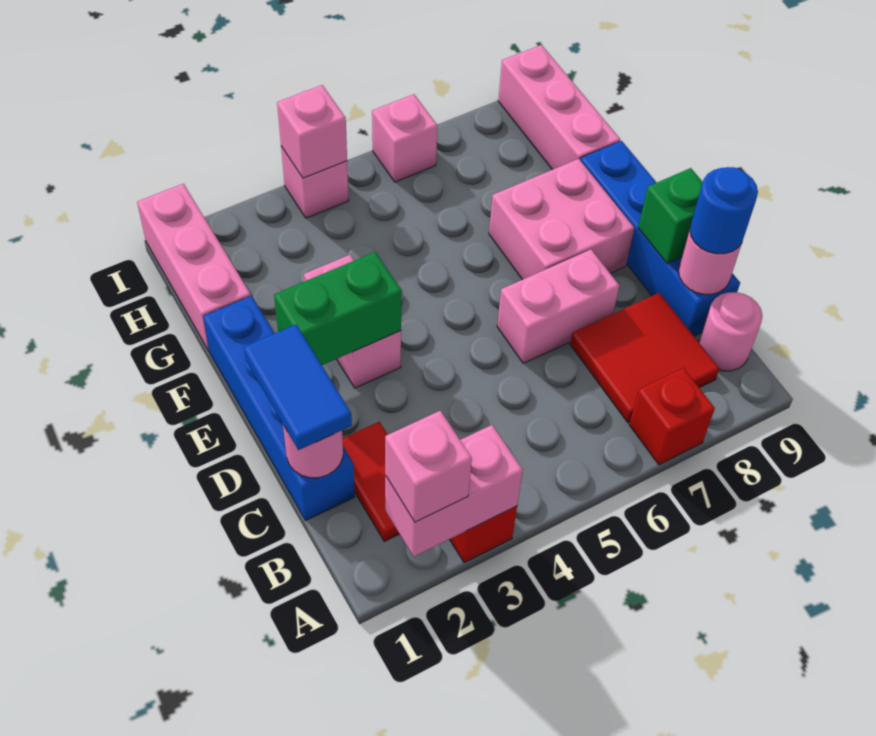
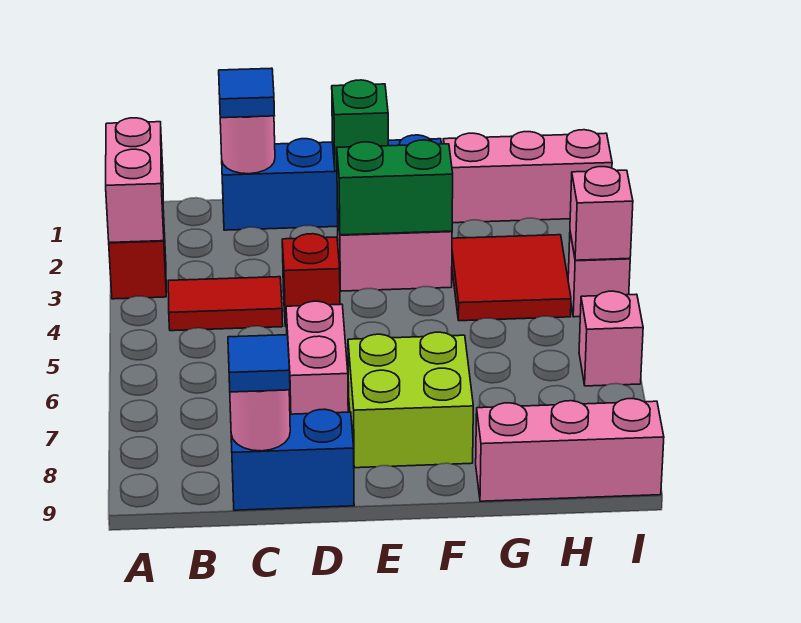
pink 1x1 brick [385,411,472,522] -> none
red 1x1 brick [629,368,715,465] -> red 1x1 brick moved to [282,234,340,327]
red 1x2 tile [342,422,399,541] -> red 1x2 tile moved to [168,277,283,331]
red 2x2 tile [570,293,719,422] -> red 2x2 tile moved to [452,235,571,321]
pink 1x1 round brick [699,292,762,371] -> none
blue 1x2 tile [244,325,352,450] -> blue 1x1 tile [219,68,274,118]
blue 1x4 brick [581,141,740,336] -> blue 1x2 brick [231,409,354,510]
blue 1x1 round brick [690,167,758,254] -> blue 1x1 tile [228,335,290,392]
green 1x1 brick [638,168,703,263] -> green 1x1 brick moved to [332,80,388,171]
green 1x2 brick [274,252,402,365] -> green 1x2 brick turned to [337,140,453,235]
pink 2x2 brick [489,159,634,280] -> lime 2x2 brick [348,332,473,468]

